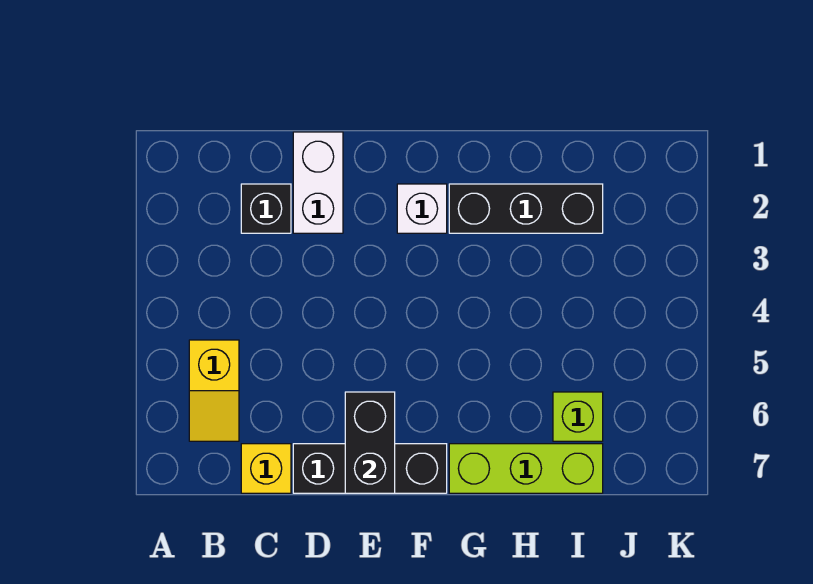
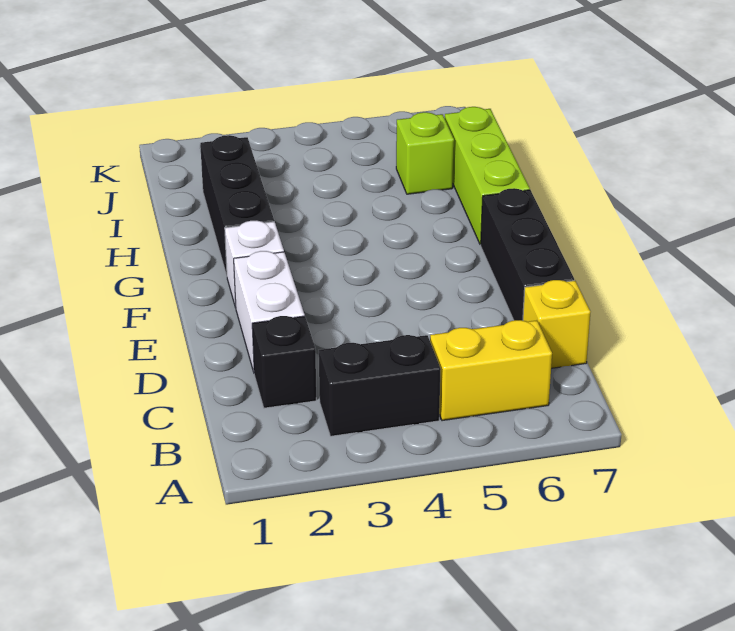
yellow 1x2 slope [189,340,239,441] -> yellow 1x2 brick [430,320,552,421]
white 1x2 brick [293,132,343,233] -> white 1x2 brick turned to [234,251,305,372]
black 1x2 brick [345,392,395,493] -> black 1x2 brick moved to [319,335,441,436]

